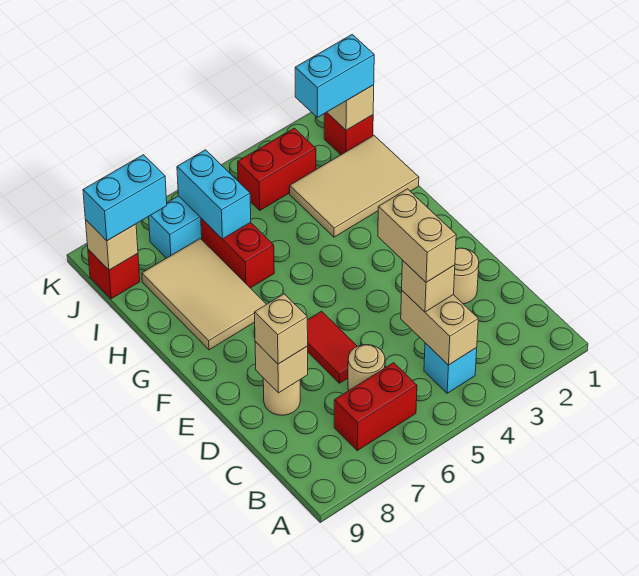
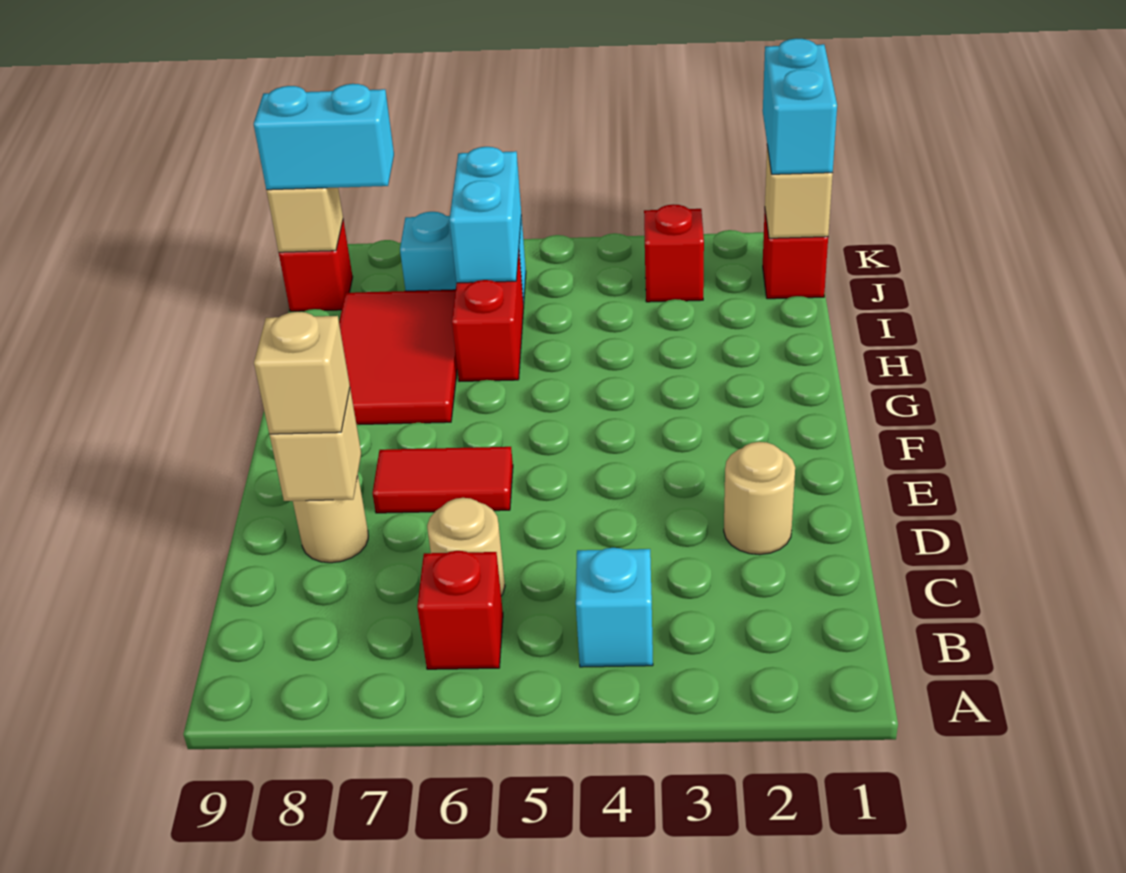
tan 1x2 brick [401,291,478,365] -> none
red 1x2 brick [334,363,417,451] -> red 1x1 brick [417,551,503,669]
tan 1x1 brick [402,261,455,312] -> none
tan 1x2 brick [378,189,456,282] -> none
red 1x2 tile [307,311,357,383] -> red 1x2 tile turned to [373,447,513,513]
tan 2x3 tile [142,239,266,350] -> red 2x3 tile [339,290,457,425]
tan 2x3 tile [290,136,419,237] -> none
cyan 1x2 brick [295,35,374,117] -> cyan 1x2 brick turned to [763,38,837,174]
red 1x2 brick [238,128,316,210] -> red 1x1 brick [644,204,704,302]

